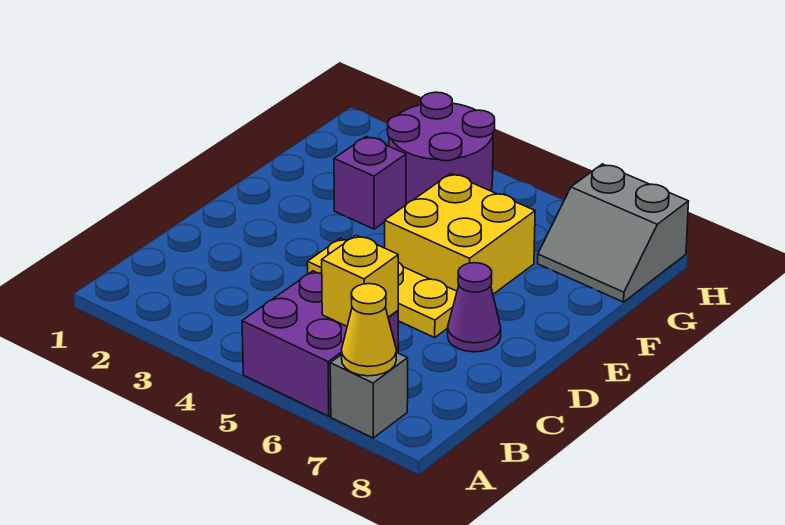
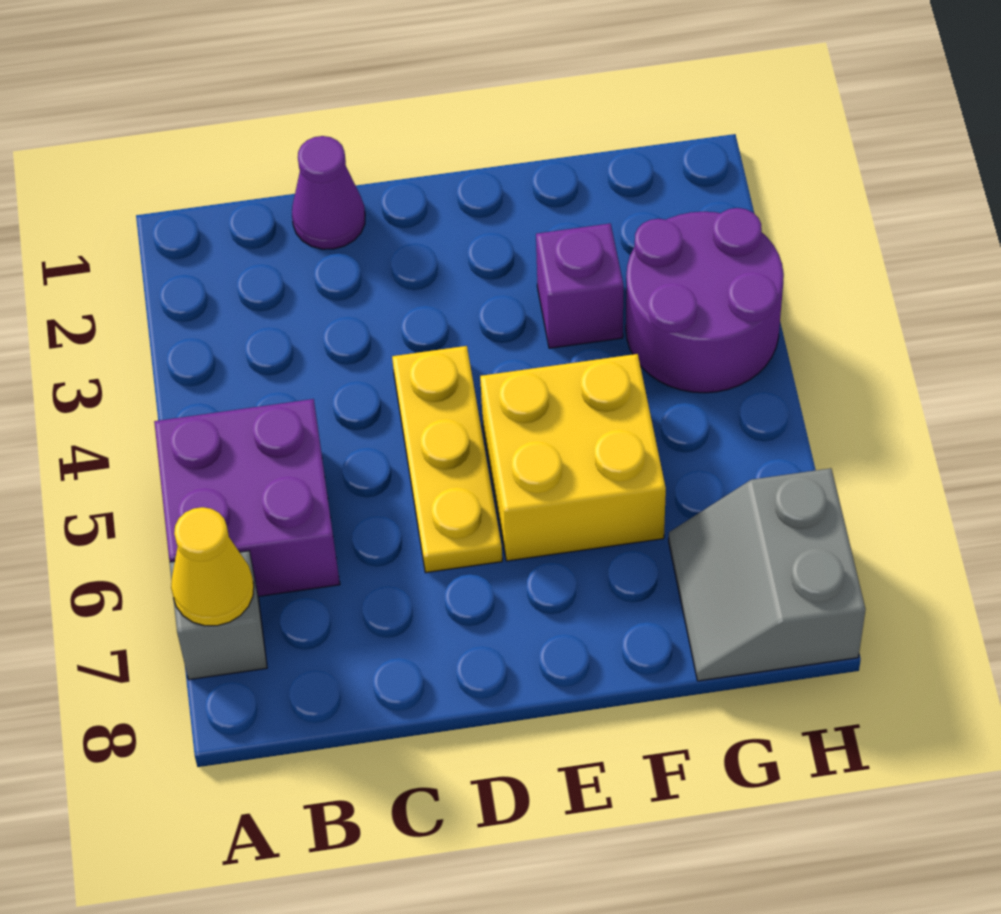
yellow 1x1 brick [322,235,398,326] -> none
purple 1x1 cone [448,263,501,352] -> purple 1x1 cone moved to [292,136,365,249]

